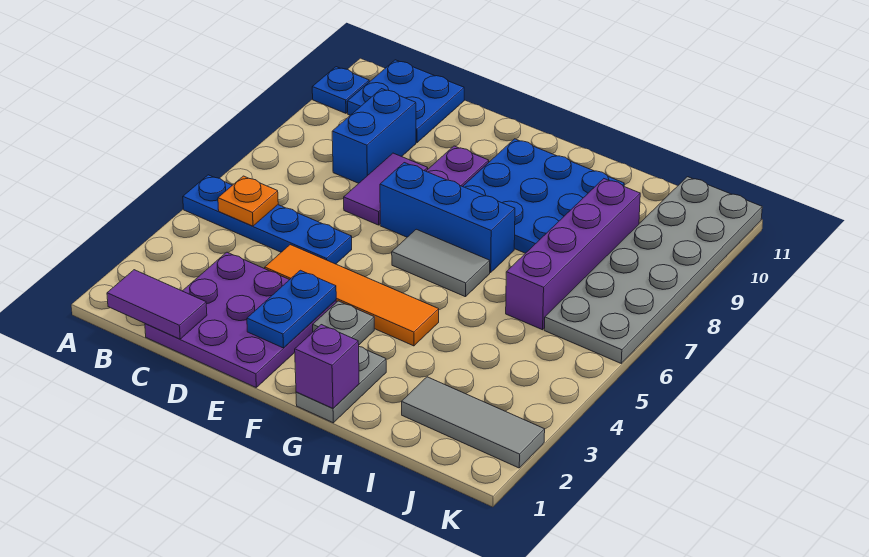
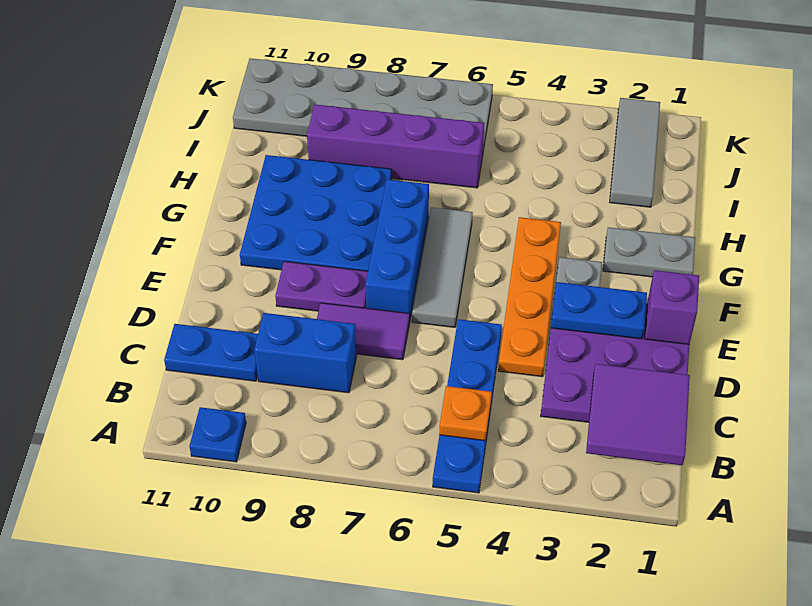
purple 1x2 tile [107,270,207,339] -> purple 2x2 tile [586,364,690,465]
blue 2x2 plate [347,60,464,143] -> blue 1x2 plate [164,324,258,381]
orange 1x4 tile [265,245,439,346] -> orange 1x4 plate [498,217,561,377]
grey 1x2 tile [392,229,490,297] -> grey 1x3 tile [412,207,473,327]
purple 1x1 brick [295,325,359,408] -> purple 1x1 brick moved to [645,270,699,344]

